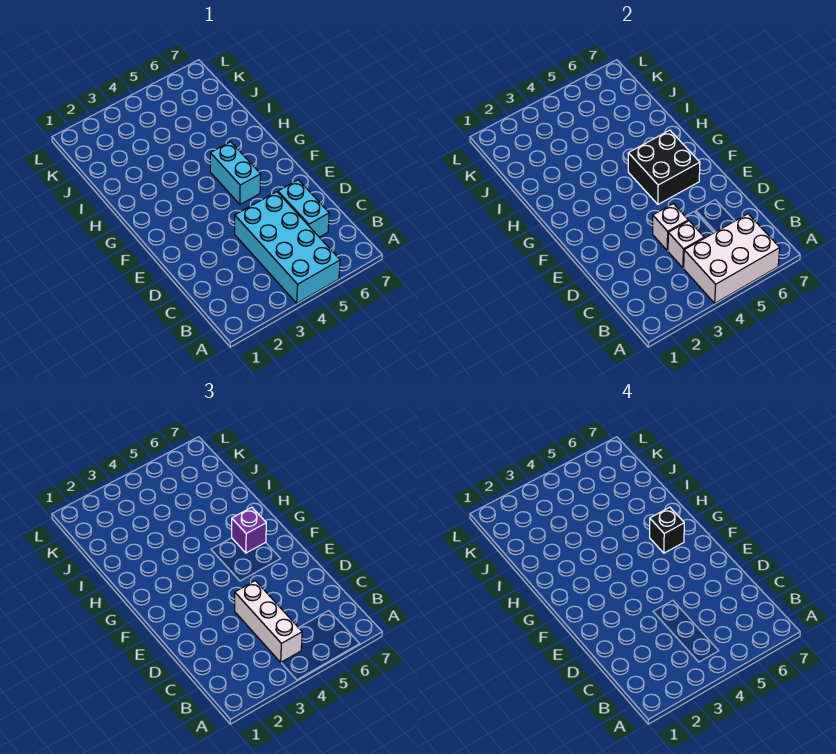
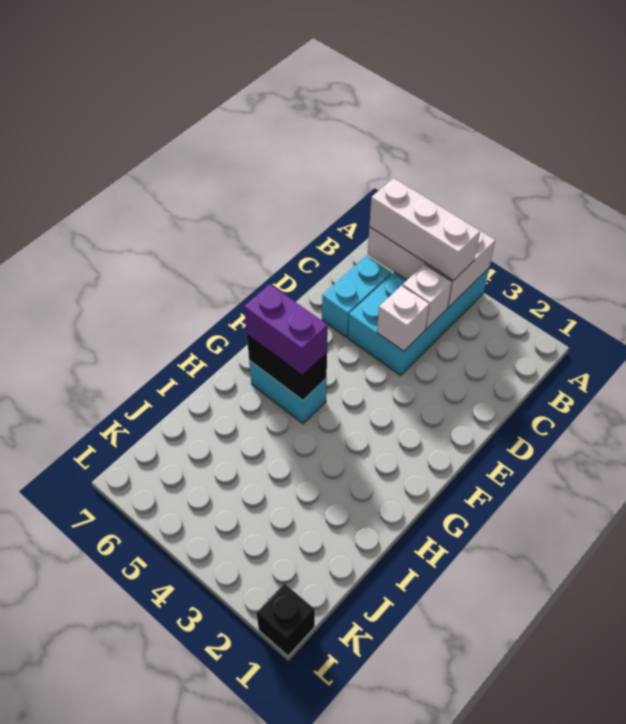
white 1x3 brick [235,581,302,662] -> white 1x3 brick turned to [369,178,480,280]
cyan 1x2 brick [210,142,261,204] -> cyan 1x2 brick turned to [249,361,327,424]
black 2x2 brick [628,130,700,204] -> black 1x2 brick [247,335,327,400]
purple 1x1 brick [232,507,266,553] -> purple 1x2 brick [244,284,328,375]
black 1x1 brick [650,507,684,553] -> black 1x1 brick moved to [257,583,315,656]

